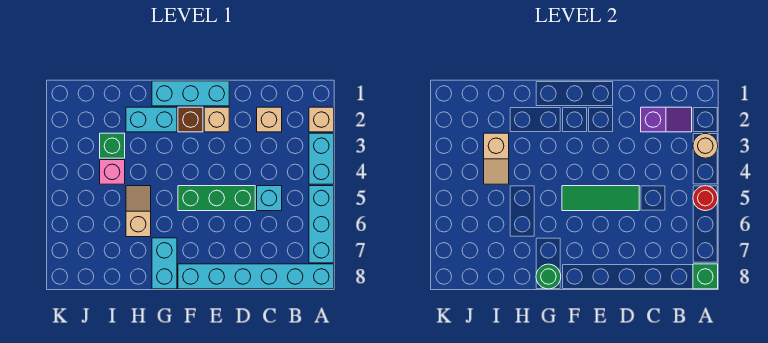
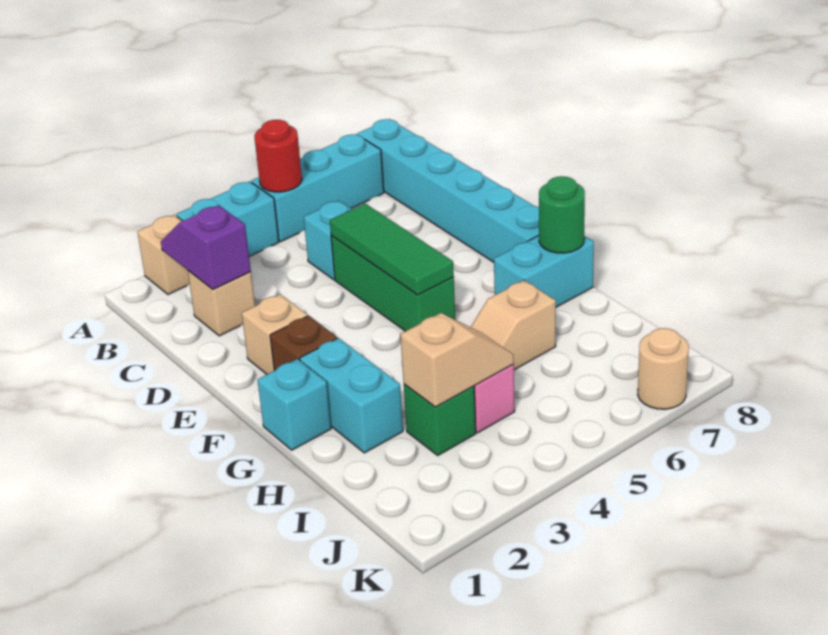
tan 1x1 round brick [693,133,718,158] -> tan 1x1 round brick moved to [638,328,689,409]
green 1x1 brick [693,264,718,289] -> none
cyan 1x3 brick [152,81,229,106] -> cyan 1x1 brick [258,359,331,450]

